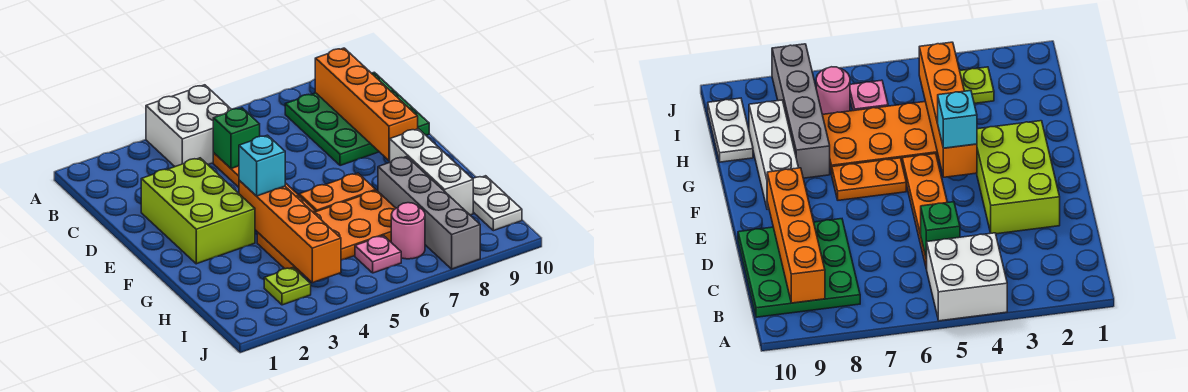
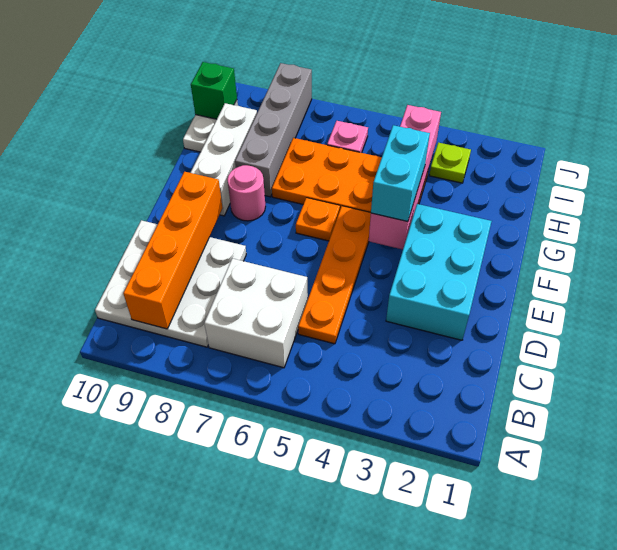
white 2x2 brick [146,85,231,166] -> white 2x2 brick moved to [204,258,308,368]
green 3x3 plate [285,72,429,166] -> white 3x3 plate [95,220,246,347]
green 1x1 brick [213,108,260,169] -> green 1x1 brick moved to [191,62,237,119]
lime 2x3 brick [141,158,255,264] -> cyan 2x3 brick [386,204,492,340]
orange 1x4 brick [239,180,341,283] -> pink 1x4 brick [369,105,441,249]
cyan 1x1 brick [239,135,285,196] -> cyan 1x2 brick [371,125,430,222]
orange 1x2 plate [299,173,376,212] -> orange 1x1 plate [296,198,340,241]
pink 1x1 round brick [391,203,425,259] -> pink 1x1 round brick moved to [227,165,266,221]

